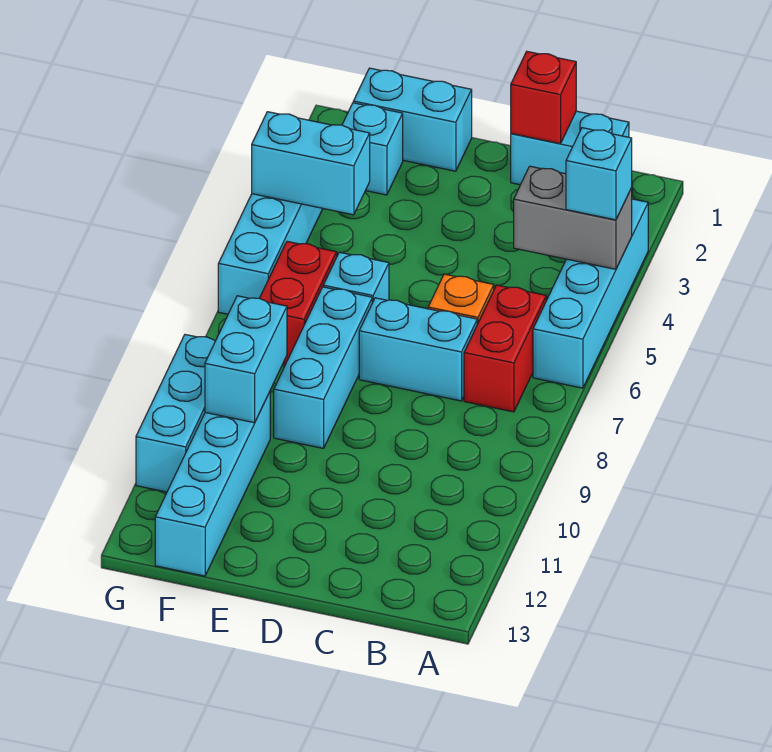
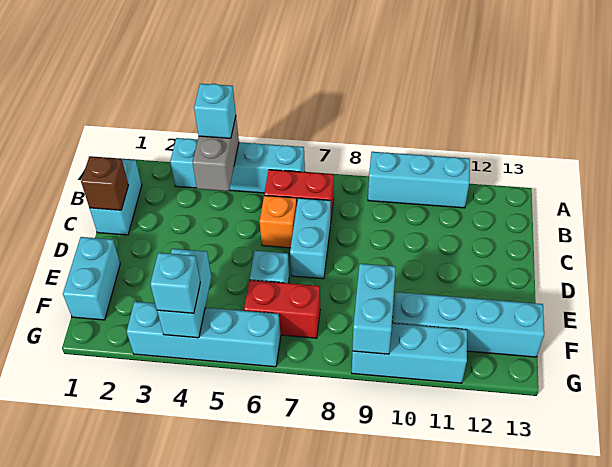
red 1x1 brick [511,52,576,144] -> brown 1x1 brick [81,156,128,210]
cyan 1x3 brick [274,287,372,448] -> cyan 1x3 brick moved to [368,152,470,208]
cyan 1x1 brick [342,103,403,195] -> cyan 1x1 brick moved to [150,253,200,313]
cyan 1x2 brick [205,296,287,423] -> cyan 1x2 brick turned to [352,264,396,354]

